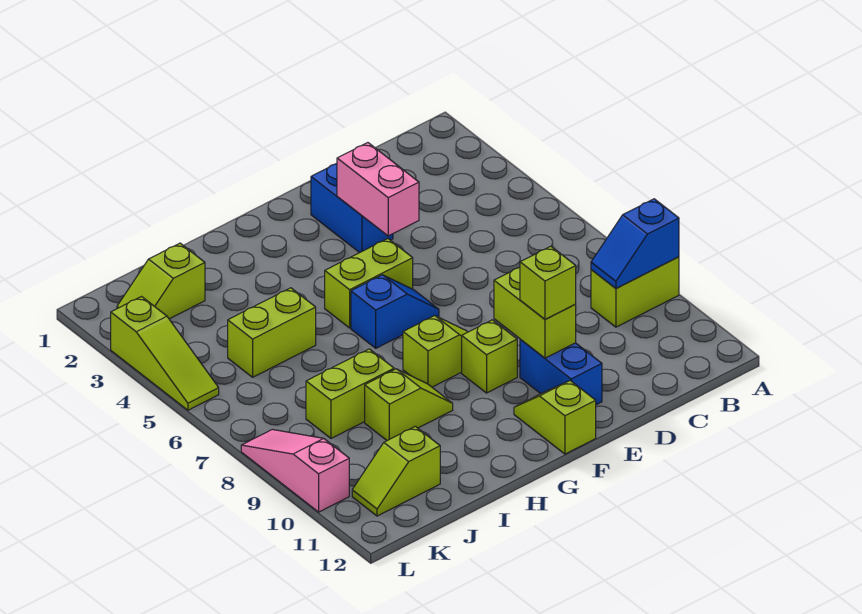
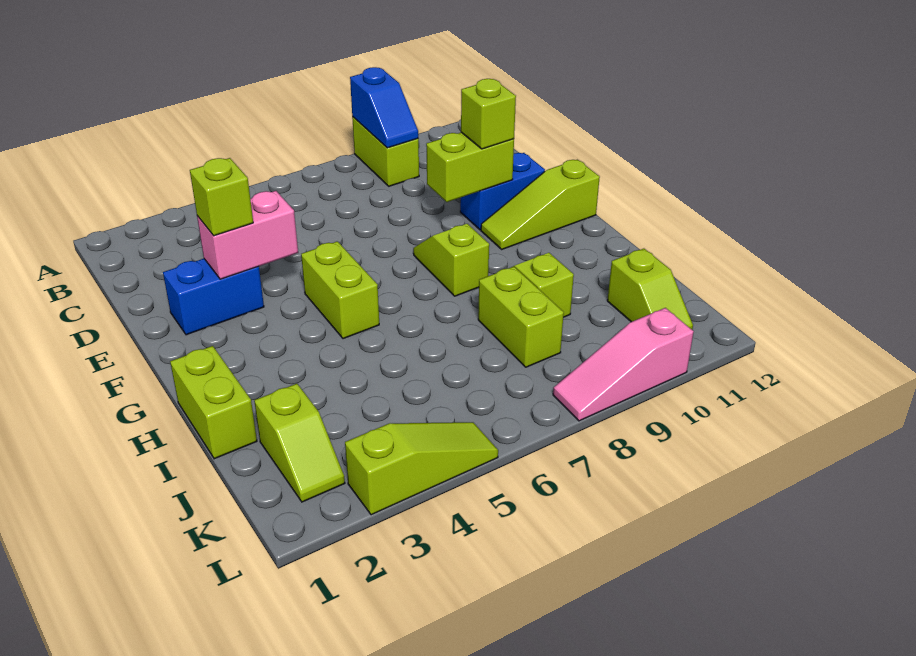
blue 1x2 slope [351,275,439,348] -> none
lime 1x1 brick [462,320,517,393] -> lime 1x1 brick moved to [190,158,253,236]
lime 1x2 slope [514,381,596,454] -> lime 1x3 slope [481,160,600,249]
lime 1x2 brick [228,288,316,377] -> lime 1x2 brick moved to [170,346,257,459]

